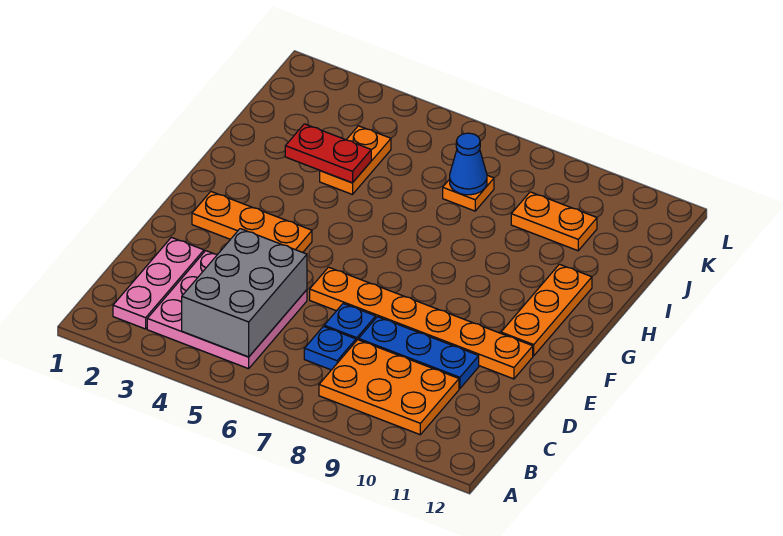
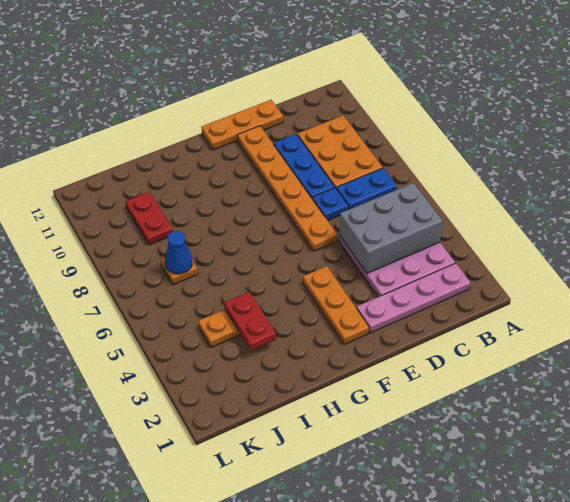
pink 1x3 plate [113,237,204,329] -> pink 1x4 plate [357,263,470,333]
blue 1x1 plate [304,326,356,370] -> blue 1x2 plate [337,168,397,210]
orange 1x3 plate [501,264,592,356] -> orange 1x3 plate moved to [201,100,283,150]
orange 1x2 plate [511,192,597,251] -> red 1x2 plate [126,192,173,245]

